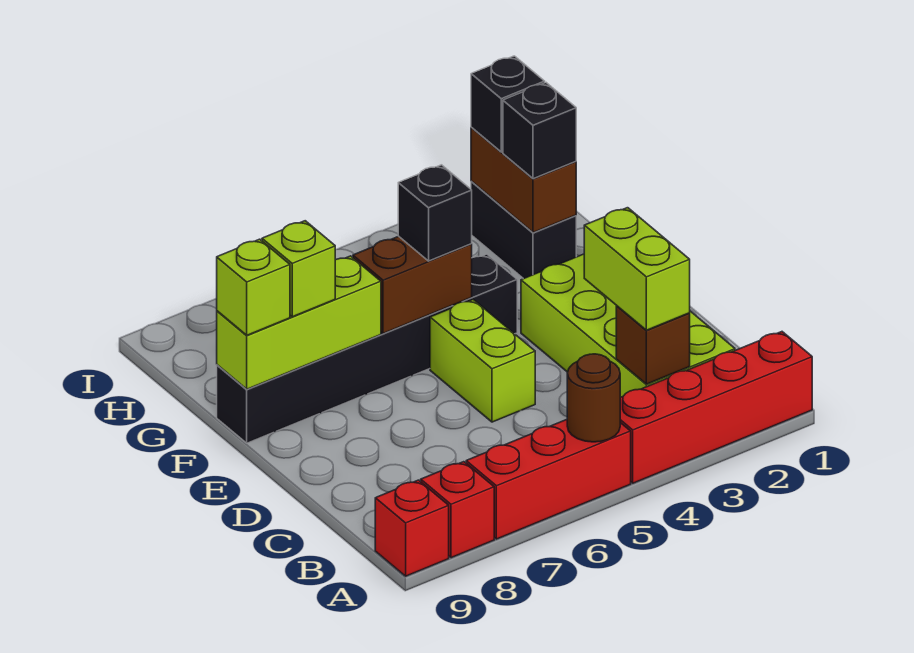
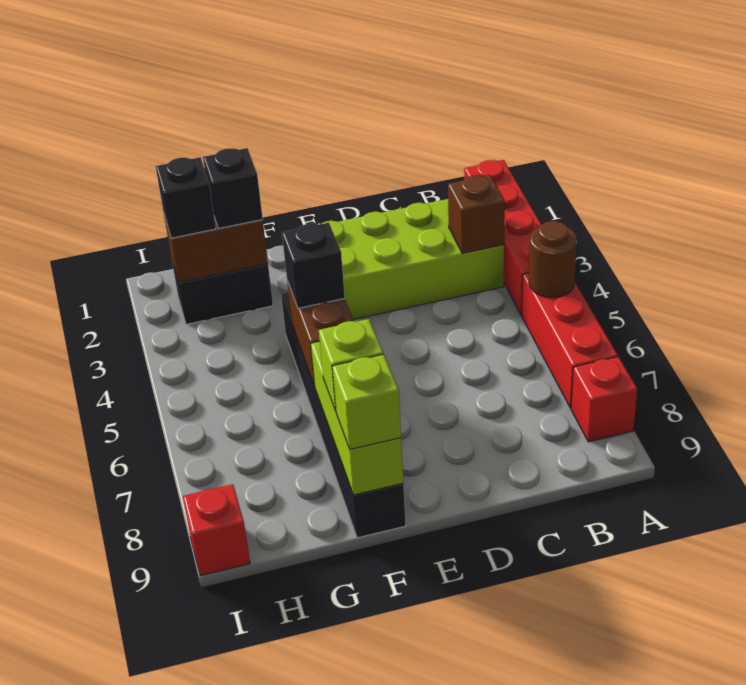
red 1x1 brick [375,480,449,576] -> red 1x1 brick moved to [183,484,250,576]
lime 1x2 brick [584,208,690,330] -> none
lime 1x2 brick [430,299,535,422] -> none

